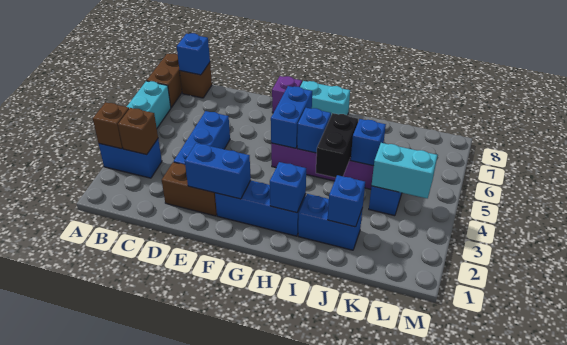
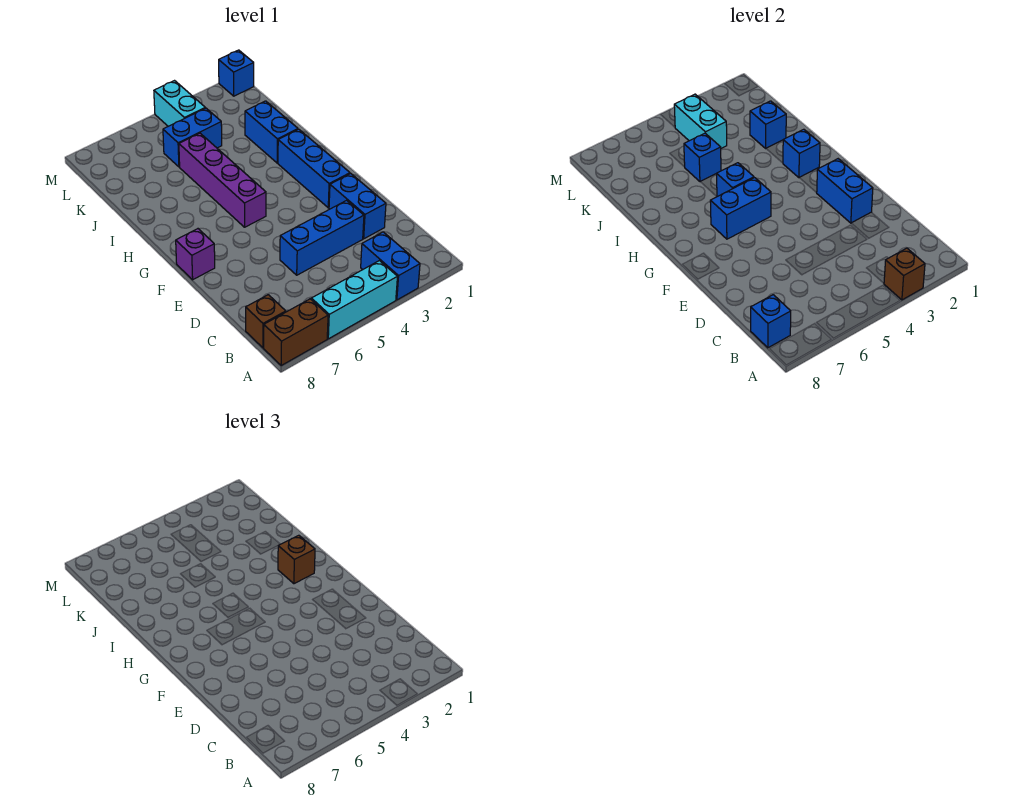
brown 1x1 brick [118,108,158,155] -> brown 1x1 brick moved to [278,535,315,584]
brown 1x2 brick [162,162,217,216] -> blue 1x2 brick [329,174,386,239]
cyan 1x2 brick [300,81,350,115] -> cyan 1x2 brick moved to [154,81,205,126]
black 1x2 brick [316,113,358,178] -> none
none -> blue 1x1 brick [219,50,254,96]

